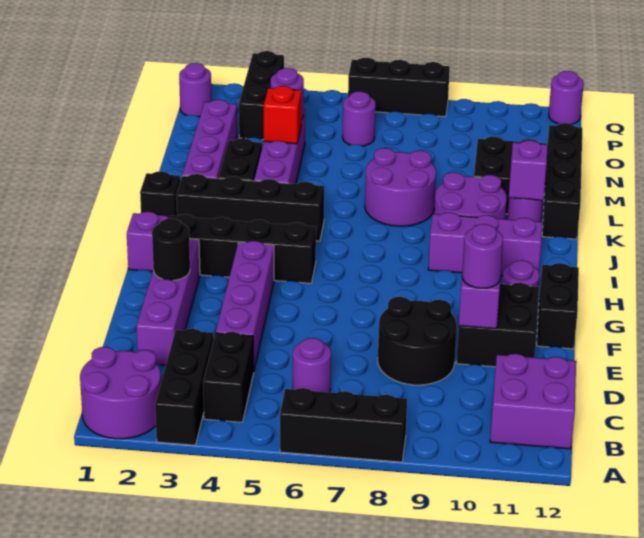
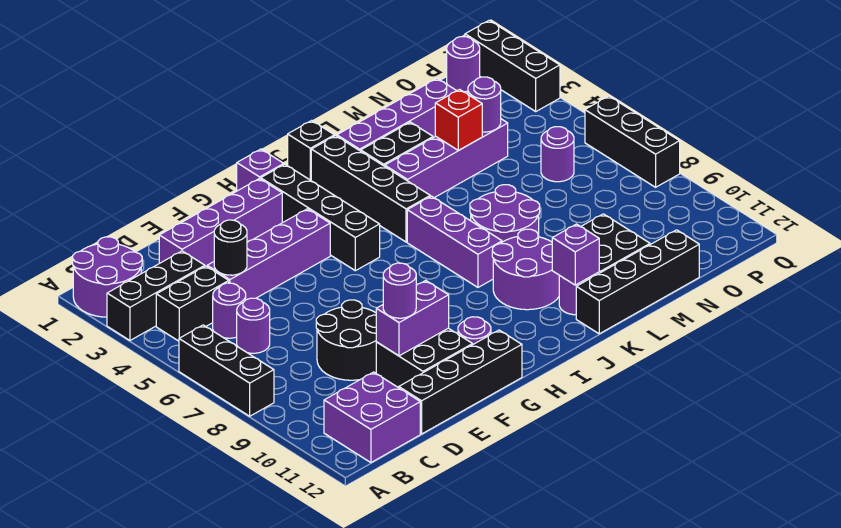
black 1x1 round brick [152,219,190,280] -> black 1x1 round brick moved to [214,220,247,275]
black 1x2 brick [537,263,579,349] -> black 1x4 brick [399,330,522,434]
purple 1x3 brick [428,212,542,276] -> purple 1x3 brick moved to [407,196,502,287]
black 1x3 brick [239,51,284,140] -> black 1x3 brick turned to [465,20,560,111]
purple 1x1 round brick [549,71,584,124] -> purple 1x1 round brick moved to [213,283,246,338]

